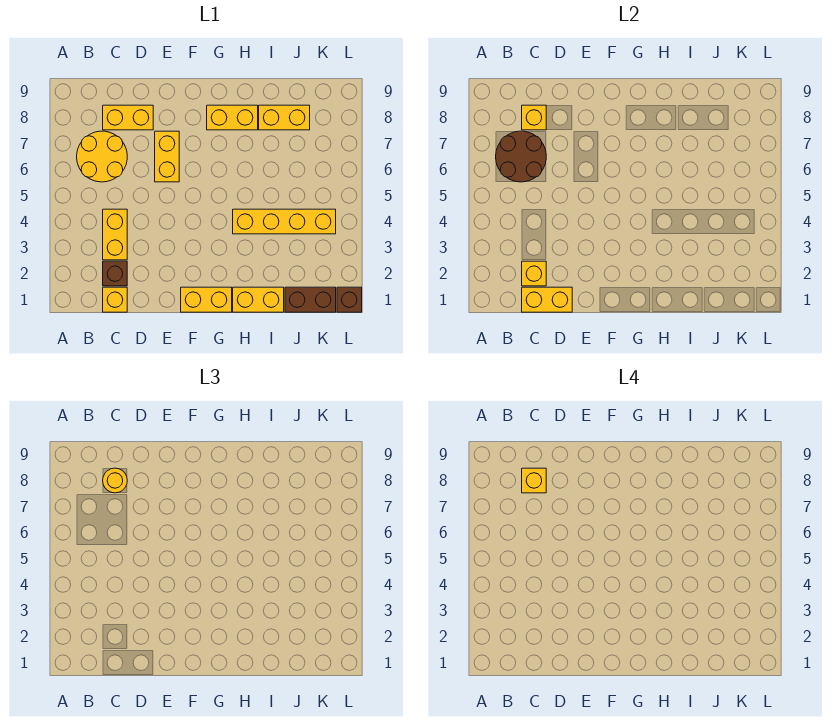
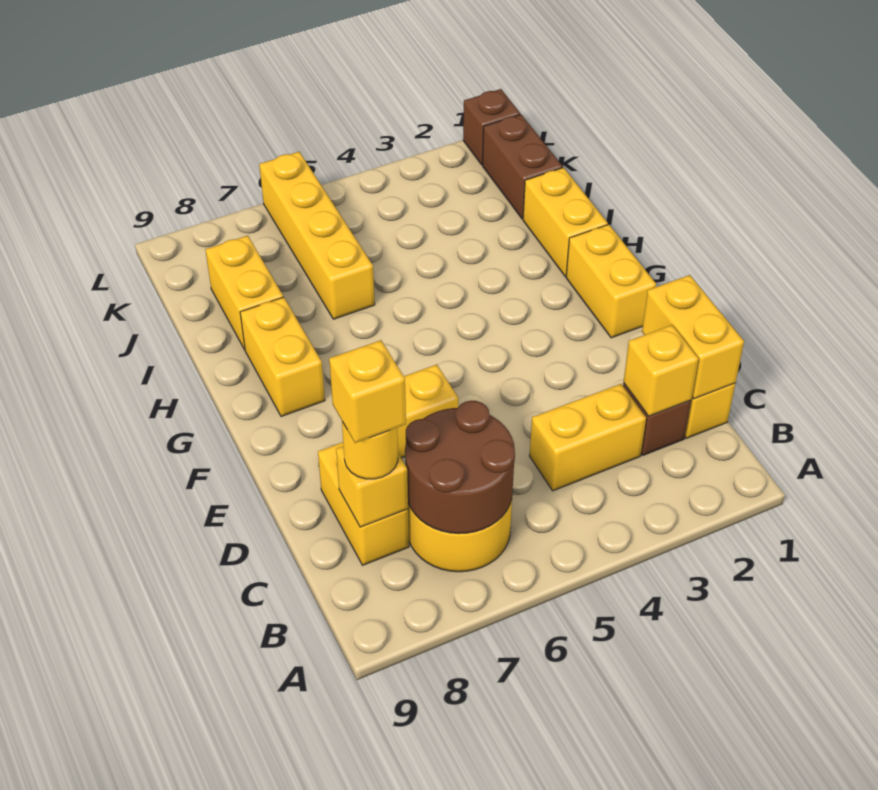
yellow 1x4 brick [233,209,336,234] -> yellow 1x4 brick moved to [259,152,375,319]

